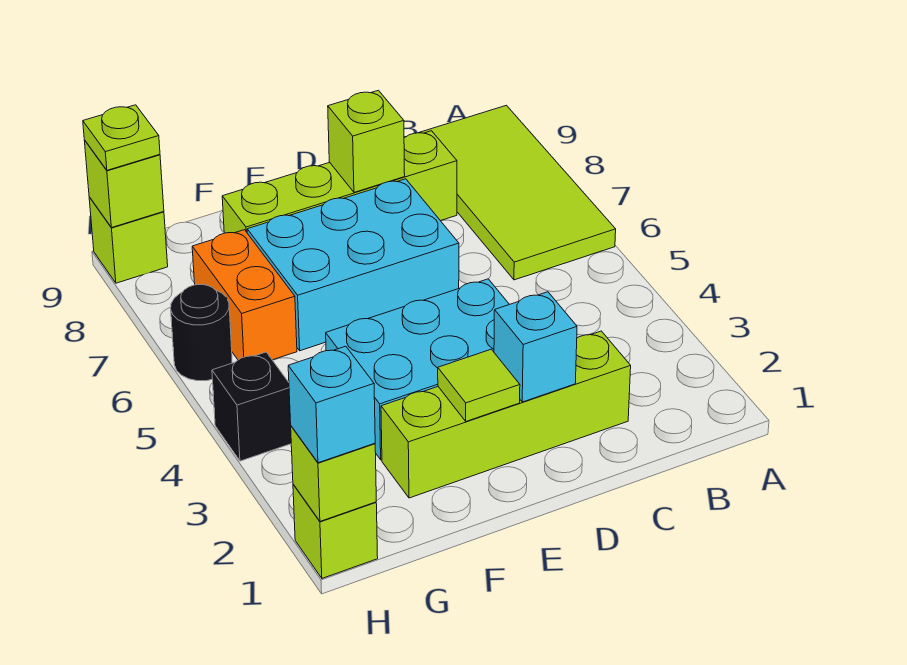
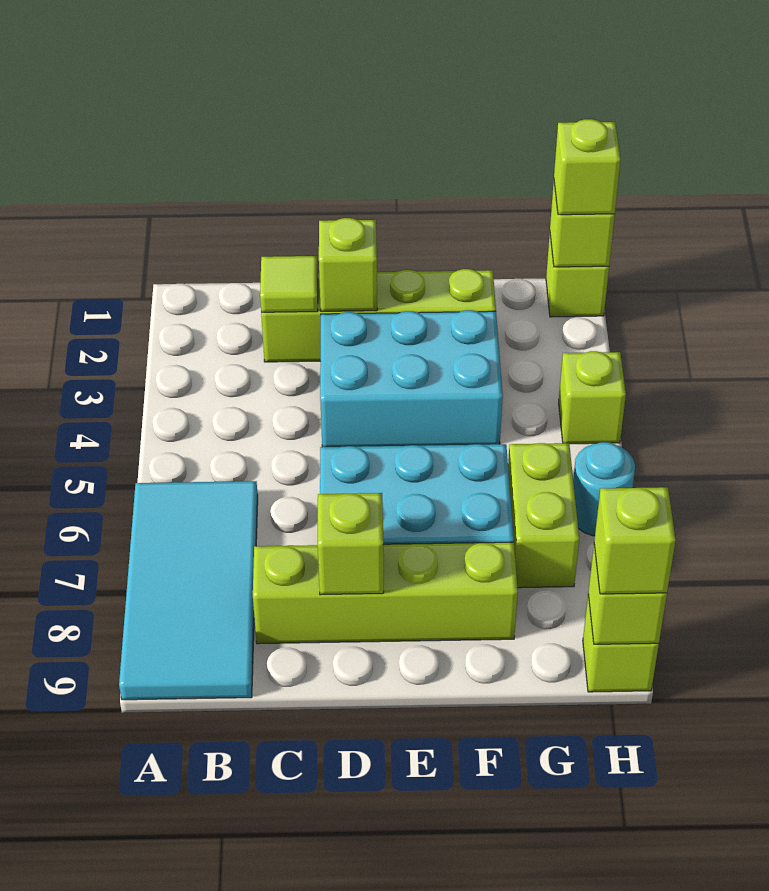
lime 2x4 tile [419,105,616,280] -> cyan 2x4 tile [119,481,258,700]
cyan 1x1 brick [494,292,577,402] -> lime 1x1 brick [319,218,377,311]
lime 1x1 tile [438,349,520,421] -> lime 1x1 tile moved to [260,256,318,312]
orange 1x2 brick [192,230,297,360] -> lime 1x2 brick [508,443,579,588]
cyan 1x1 brick [288,346,375,463] -> lime 1x1 brick [554,119,621,215]
black 1x1 brick [212,352,291,461] -> lime 1x1 brick [559,351,626,444]
black 1x1 round brick [171,284,232,381] -> cyan 1x1 round brick [573,442,635,536]
lime 1x1 plate [83,105,160,170] -> lime 1x1 brick [594,487,676,594]

